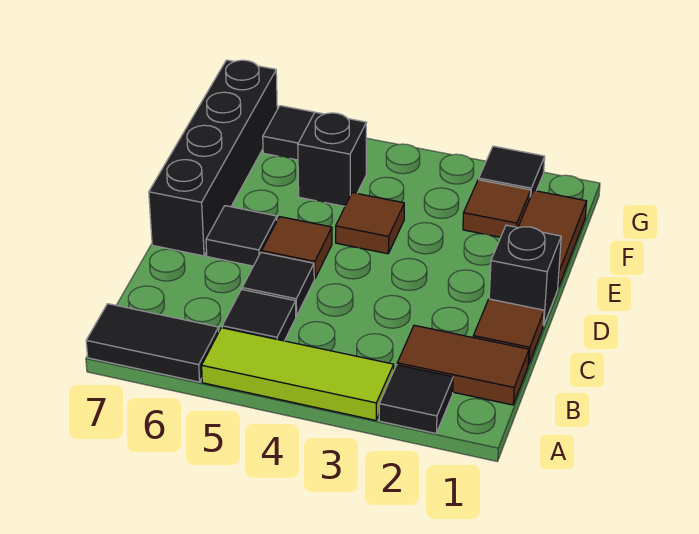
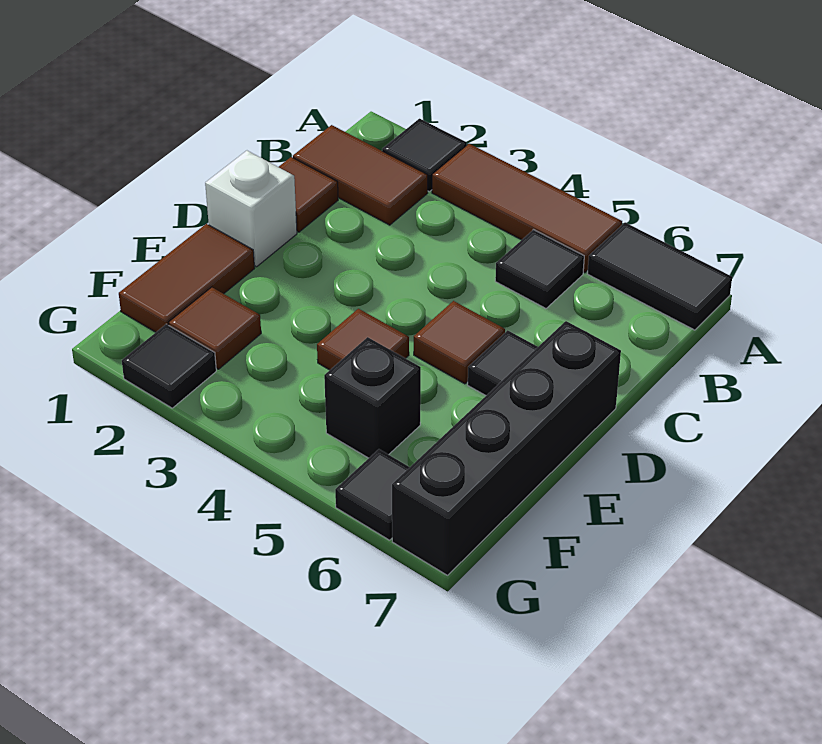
lime 1x3 tile [202,328,394,420] -> brown 1x3 tile [432,144,622,273]
black 1x1 tile [242,252,314,316] -> none
black 1x1 brick [489,225,561,326] -> white 1x1 brick [205,151,297,267]

